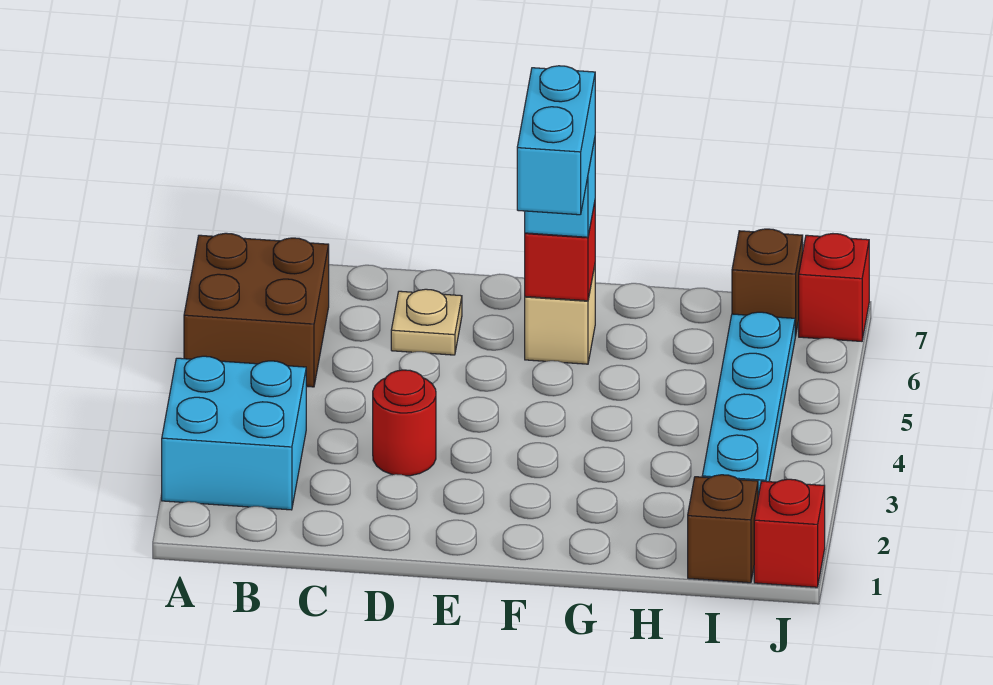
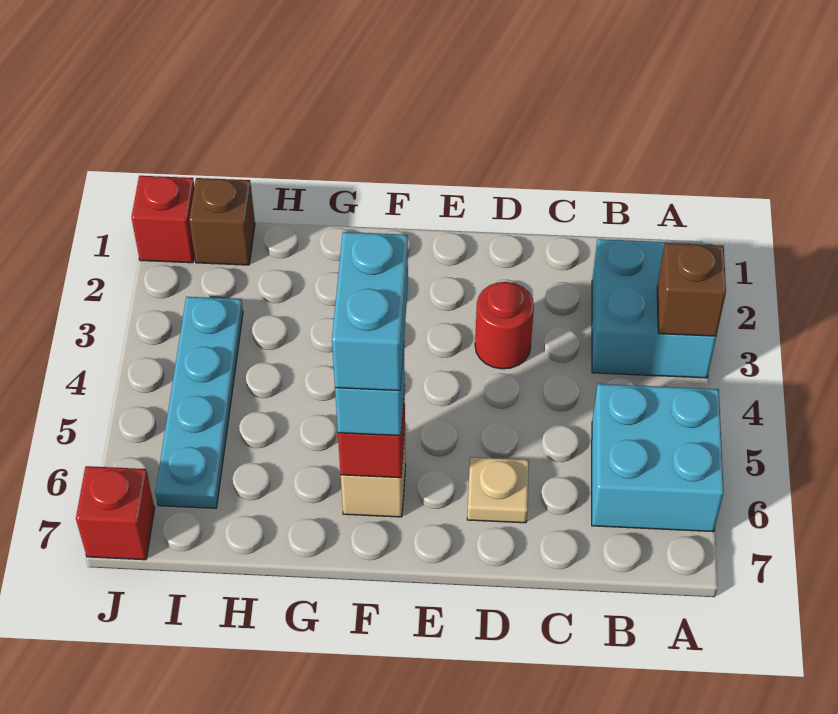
brown 2x2 brick [184,233,329,387] -> cyan 2x2 brick [592,384,724,532]
brown 1x1 brick [732,229,803,337] -> brown 1x1 brick moved to [657,243,726,336]

